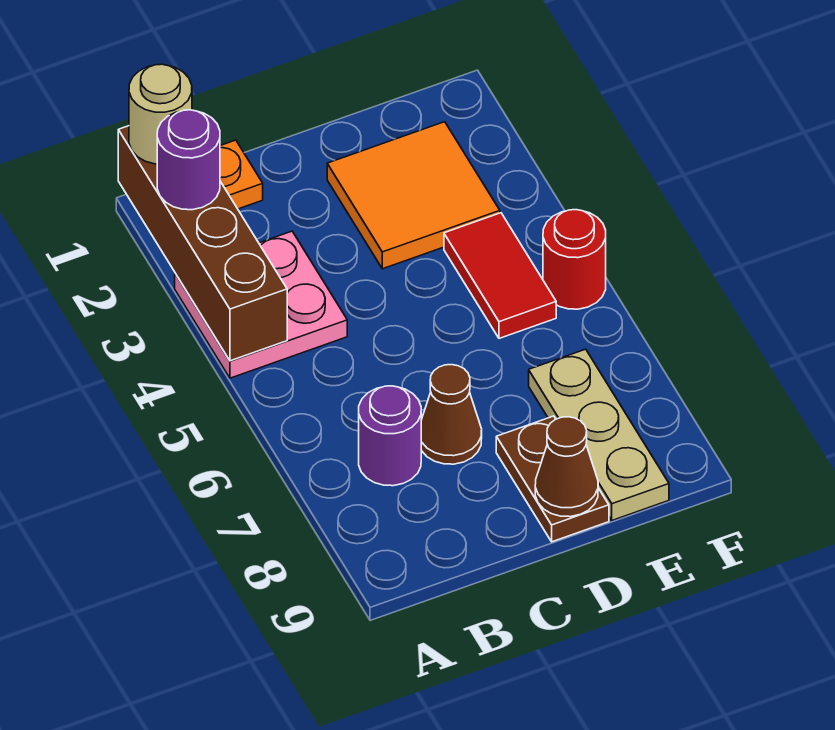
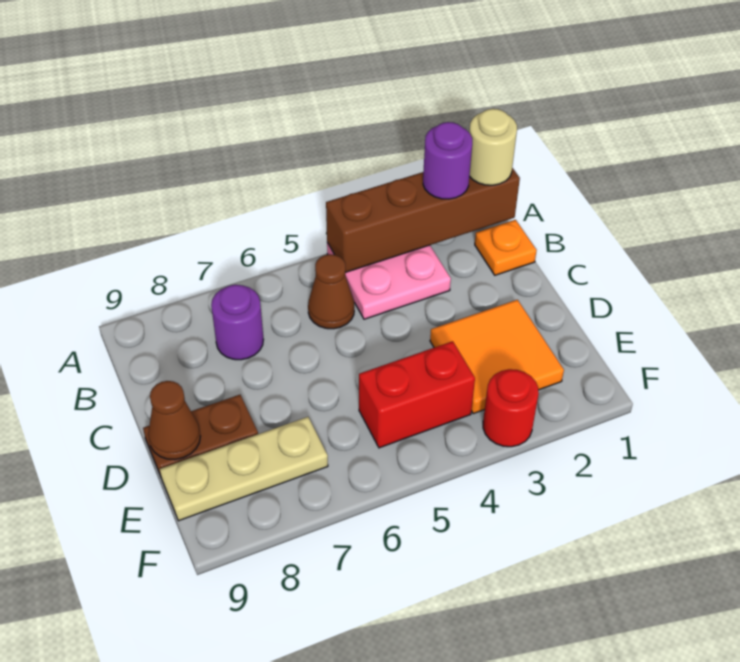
brown 1x1 cone [421,365,482,464] -> brown 1x1 cone moved to [308,254,354,329]
red 1x2 tile [444,213,556,338] -> red 1x2 brick [359,341,475,448]
red 1x1 round brick [543,210,606,309] -> red 1x1 round brick moved to [483,369,539,447]

